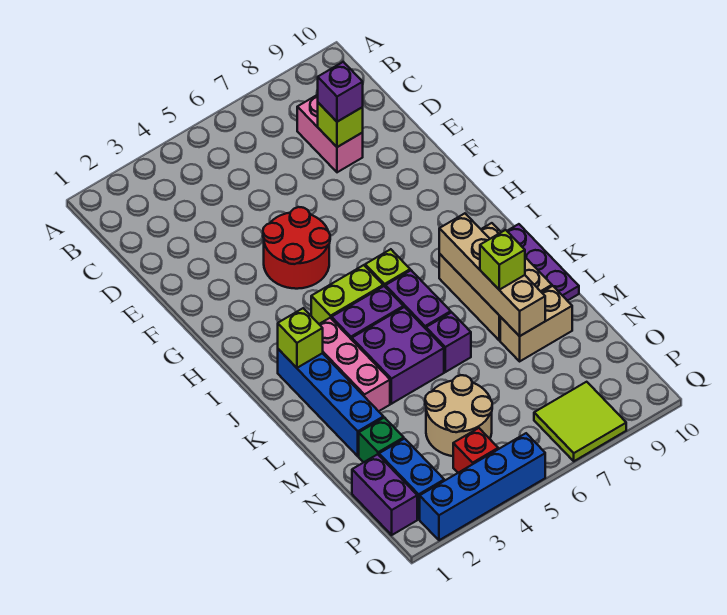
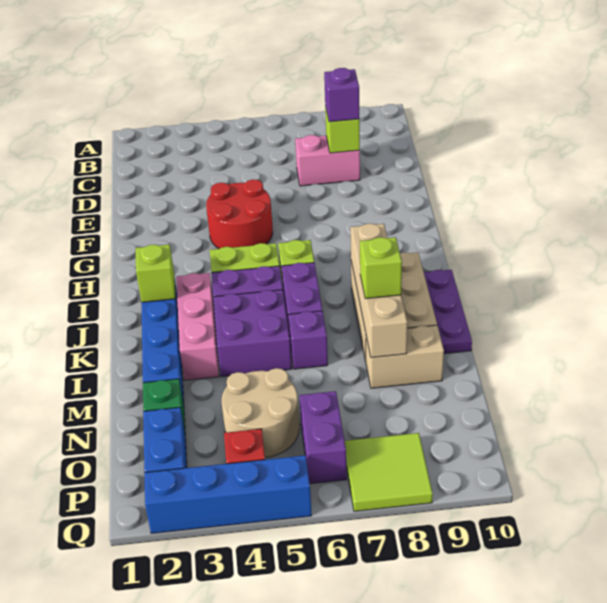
pink 1x2 brick [297,95,363,172] -> pink 1x2 brick turned to [295,135,360,186]
purple 1x2 brick [352,454,417,535] -> purple 1x2 brick moved to [299,391,347,484]

